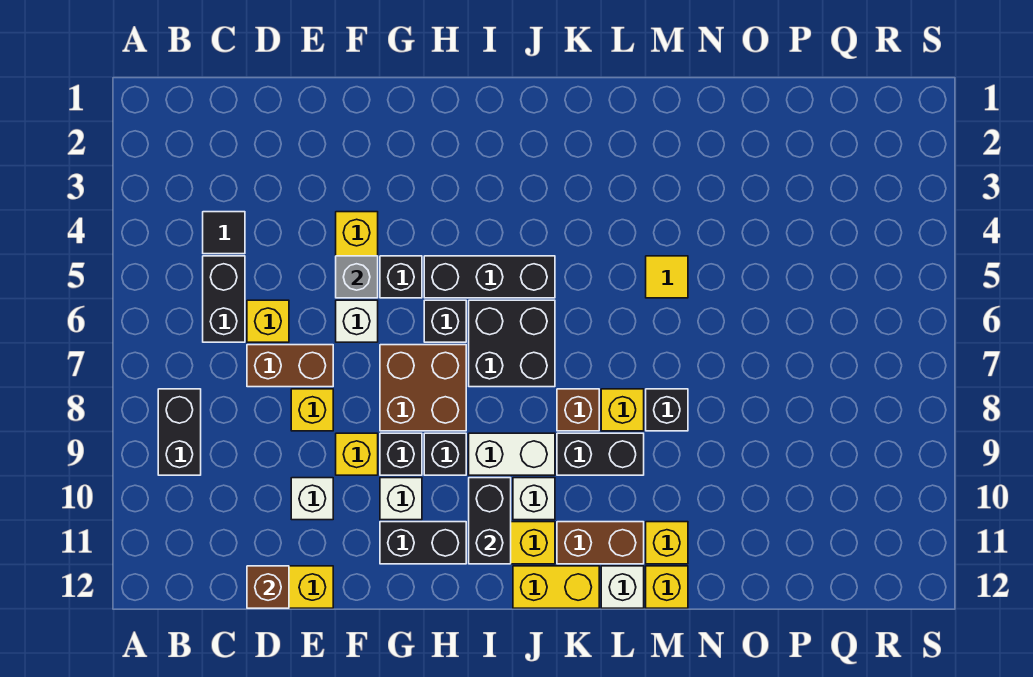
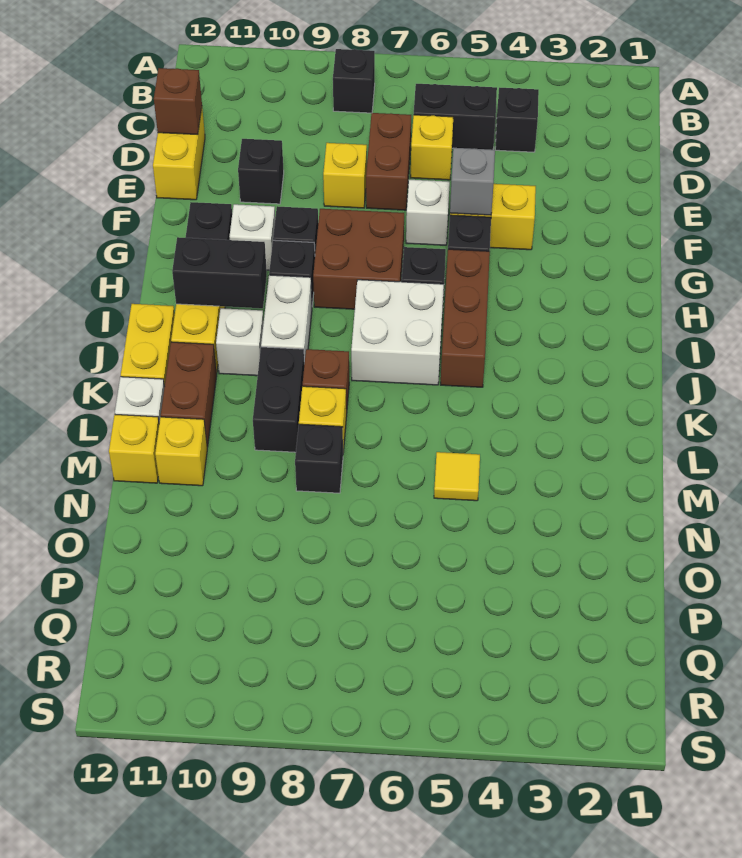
black 1x2 brick [158,389,201,475] -> black 1x1 brick [333,49,375,113]
black 1x1 tile [203,212,245,254] -> black 1x1 brick [495,88,539,152]
white 1x1 brick [291,478,333,520] -> black 1x1 brick [238,139,284,204]
yellow 1x1 brick [336,433,378,475] -> none
black 1x3 brick [424,256,555,298] -> brown 1x3 brick [441,249,490,387]
black 2x2 brick [469,300,555,387] -> white 2x2 brick [351,280,444,385]

